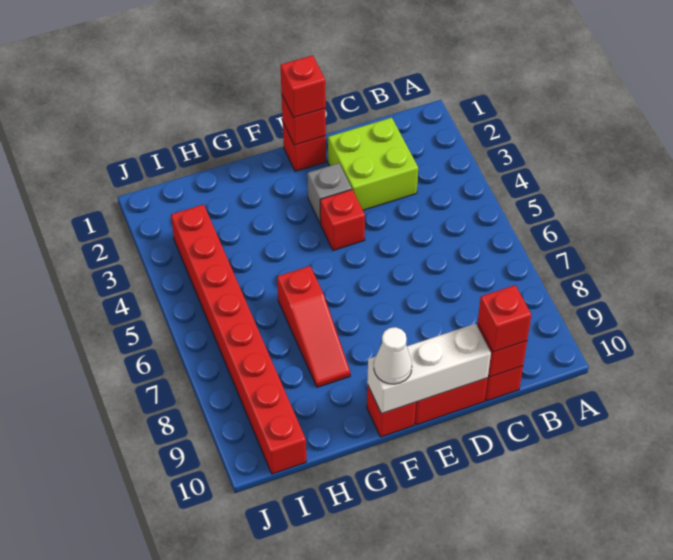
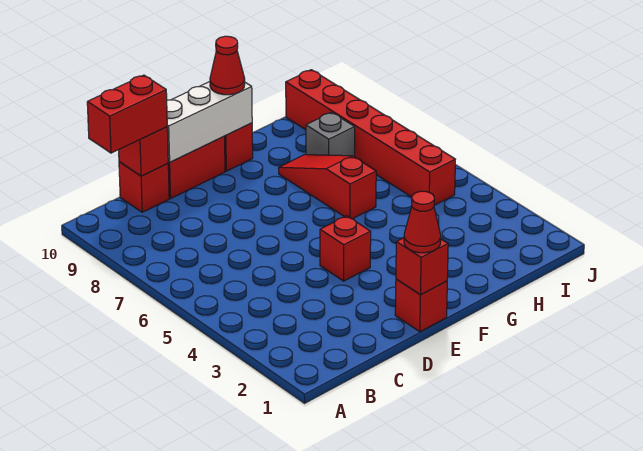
lime 2x2 brick [328,118,418,210] -> none
red 1x1 brick [478,285,531,352] -> red 1x2 brick [87,75,167,153]
red 1x1 brick [280,55,326,118] -> red 1x1 cone [404,191,441,253]
grey 1x1 brick [307,163,352,224] -> grey 1x1 brick moved to [306,112,355,157]
white 1x1 cone [374,327,412,384] -> red 1x1 cone [210,36,245,95]
red 1x8 brick [171,204,306,474] -> red 1x6 brick [286,70,455,205]

